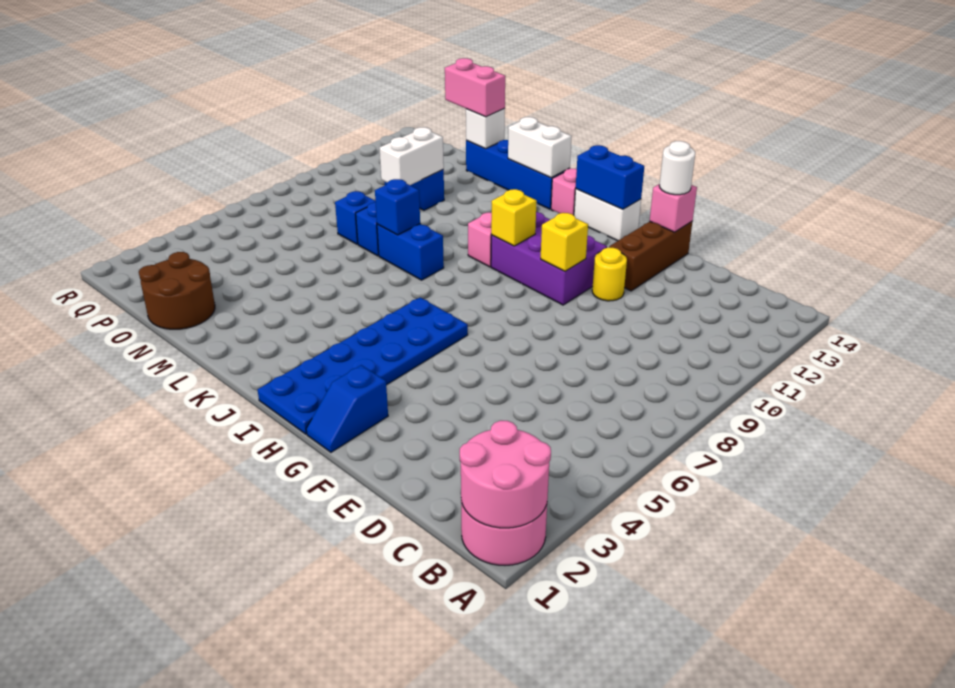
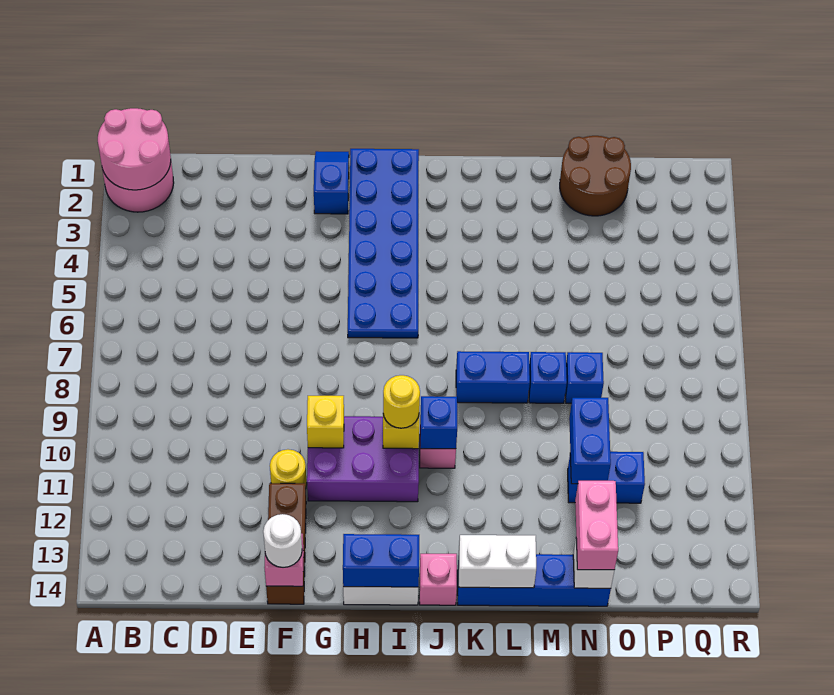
none -> yellow 1x1 round brick [383,375,420,428]
blue 1x1 brick [375,179,420,235] -> blue 1x1 brick moved to [420,396,457,449]
white 1x2 brick [380,127,444,185] -> blue 1x2 brick [569,398,611,484]
pink 1x2 brick [445,58,505,117] -> pink 1x2 brick turned to [575,481,618,570]

